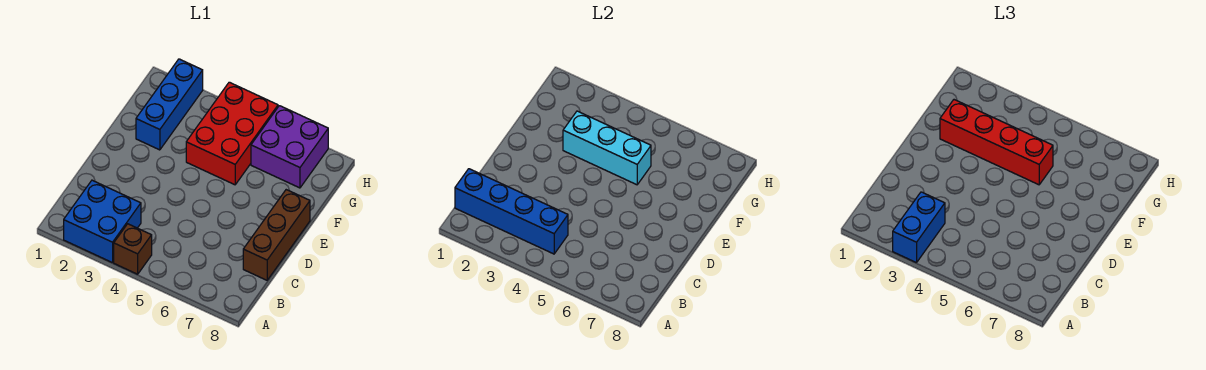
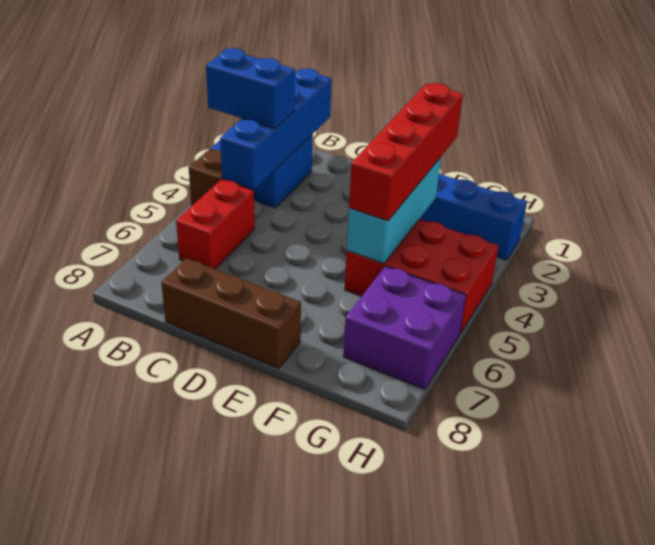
none -> red 1x2 brick [176,180,255,269]

